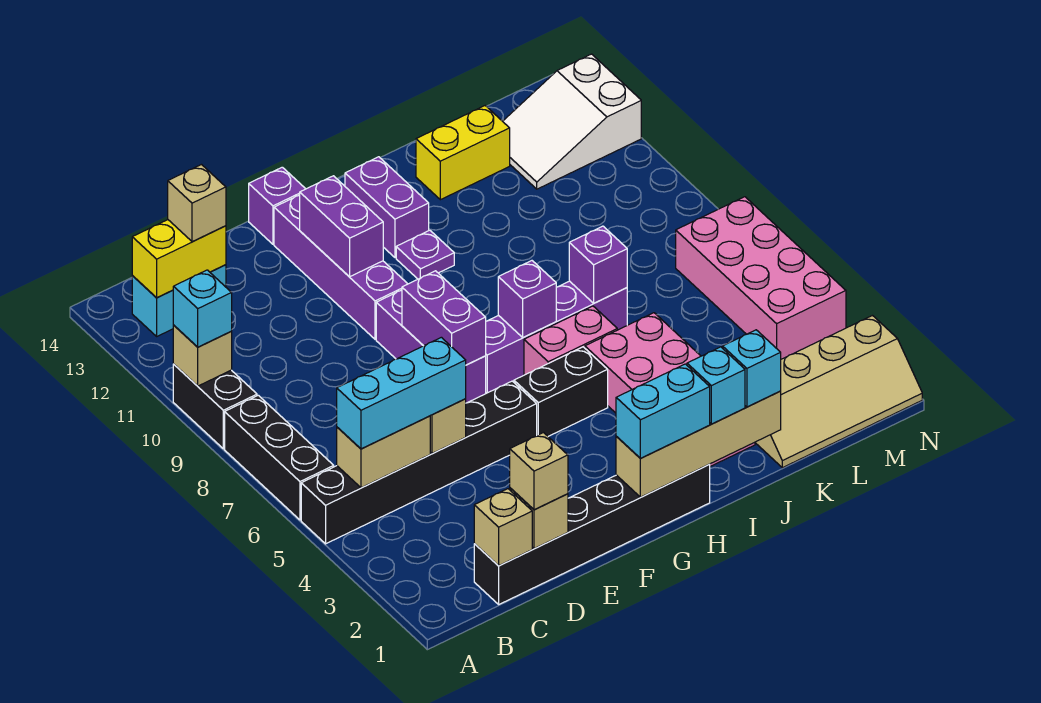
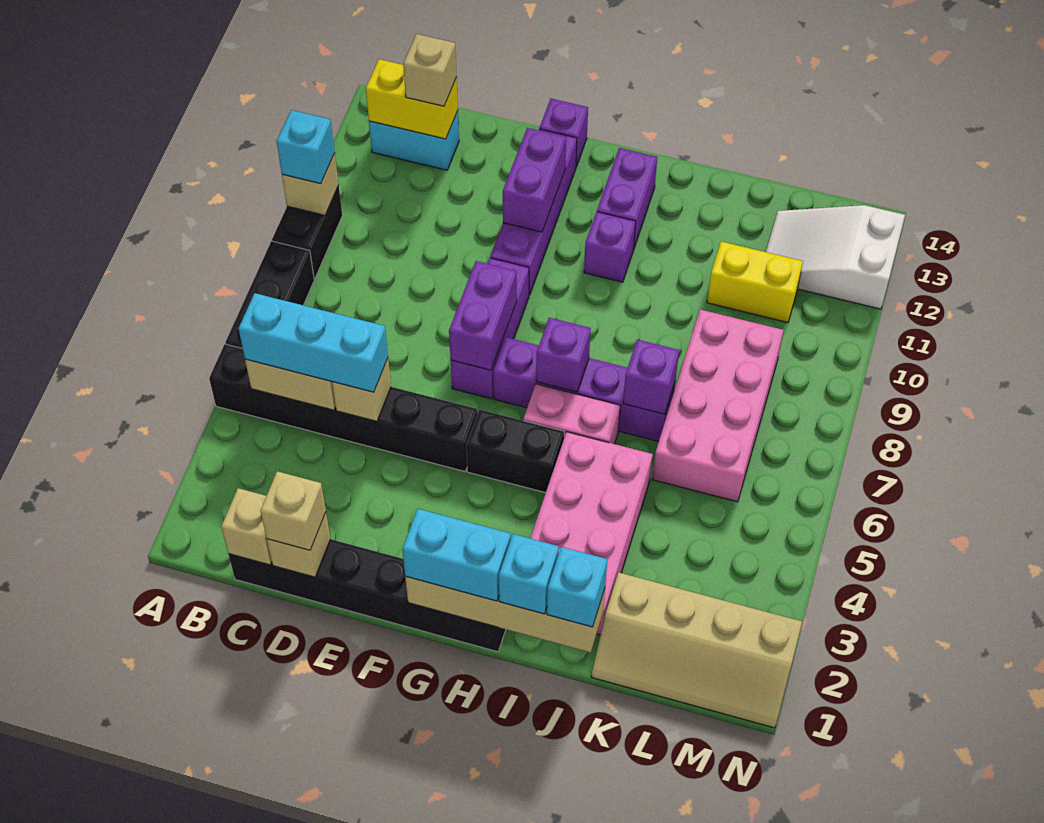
purple 1x1 plate [396,230,454,279] -> purple 1x1 brick [584,212,636,282]
yellow 1x2 brick [416,106,510,200] -> yellow 1x2 brick moved to [707,242,803,323]
pink 2x4 brick [676,197,846,359] -> pink 2x4 brick moved to [652,309,784,502]

